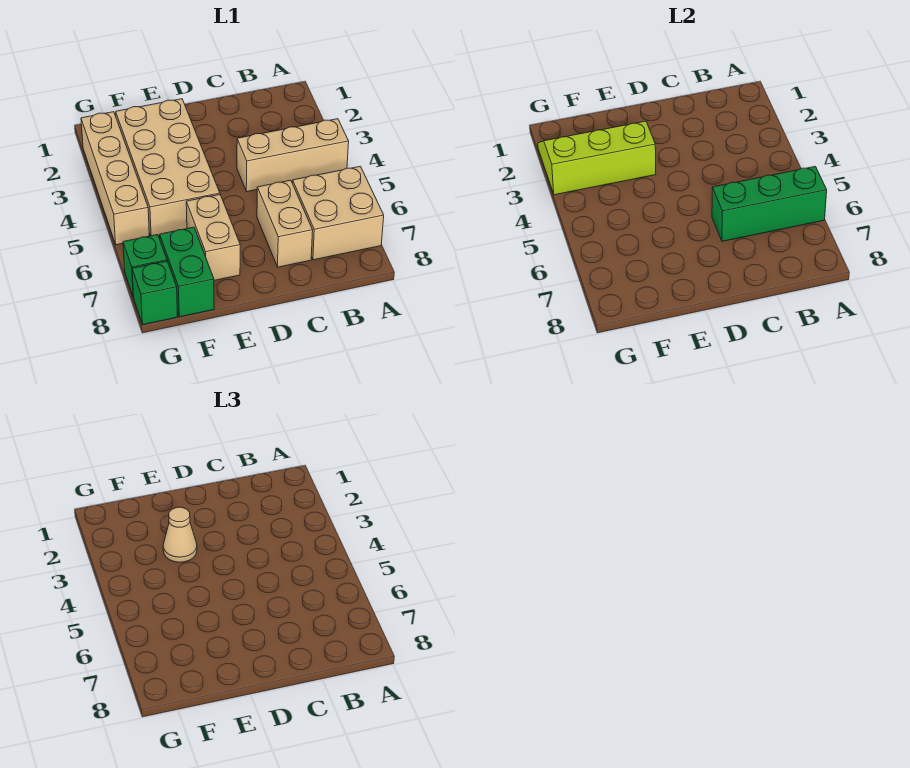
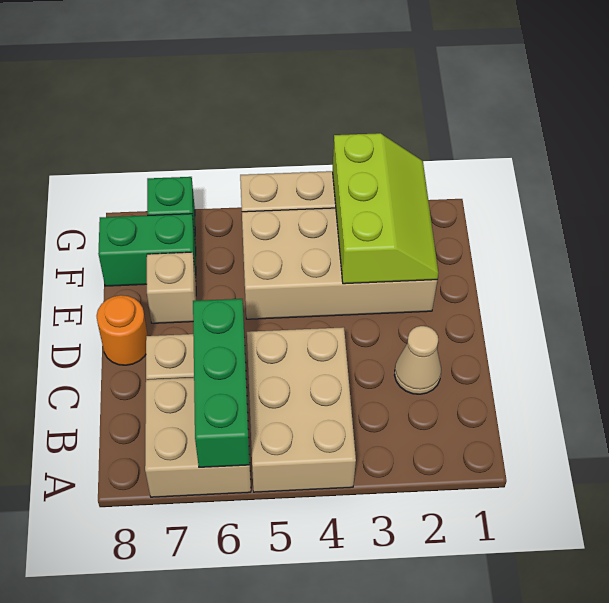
tan 1x3 brick [237,119,349,191] -> tan 2x3 brick [247,327,356,492]
none -> orange 1x1 round brick [97,295,148,365]
tan 1x1 cone [163,507,197,562] -> tan 1x1 cone moved to [394,326,441,394]
tan 1x2 brick [186,195,240,280] -> tan 1x1 brick [147,252,196,323]
green 1x1 brick [132,261,178,324] -> none

